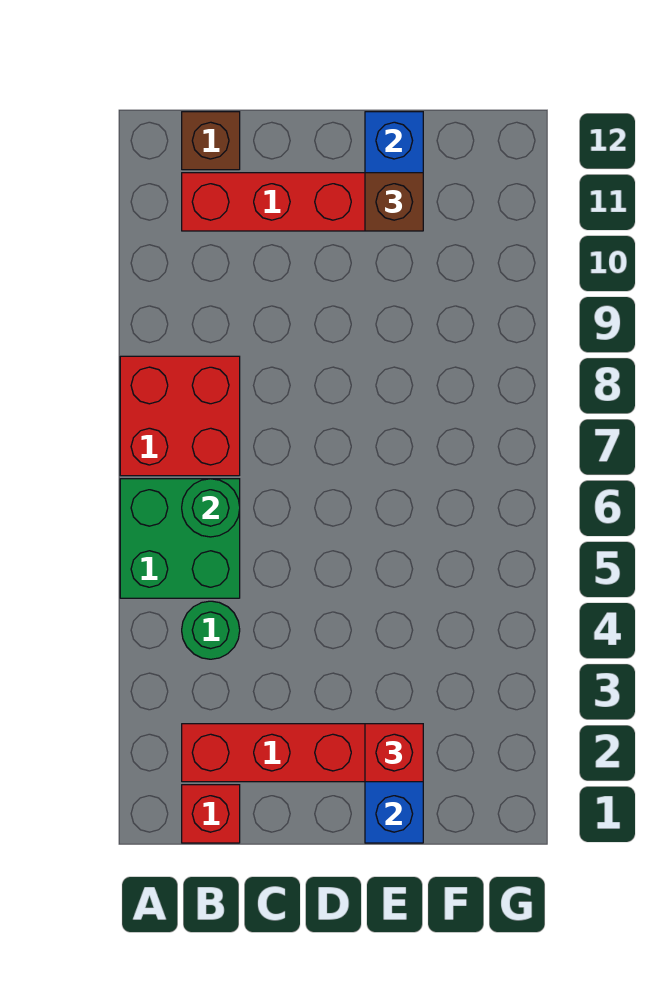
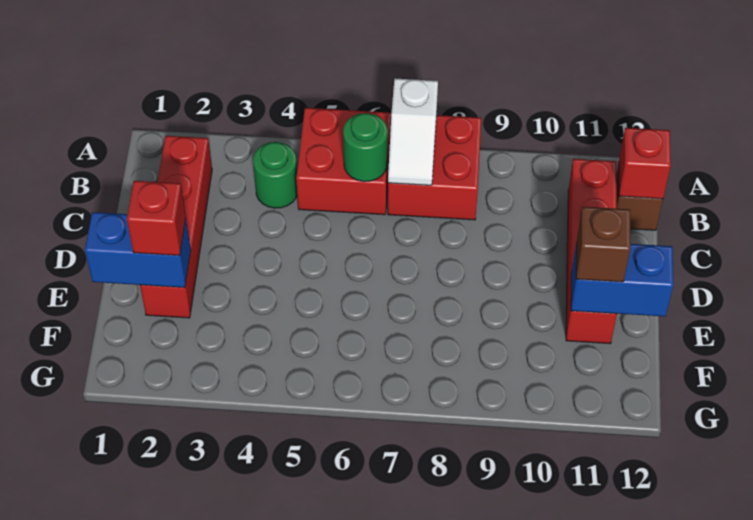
green 2x2 brick [120,479,240,598] -> red 2x2 brick [296,108,391,215]
none -> white 1x2 slope [388,78,438,185]
red 1x1 brick [182,785,240,843] -> red 1x1 brick moved to [619,128,671,199]

